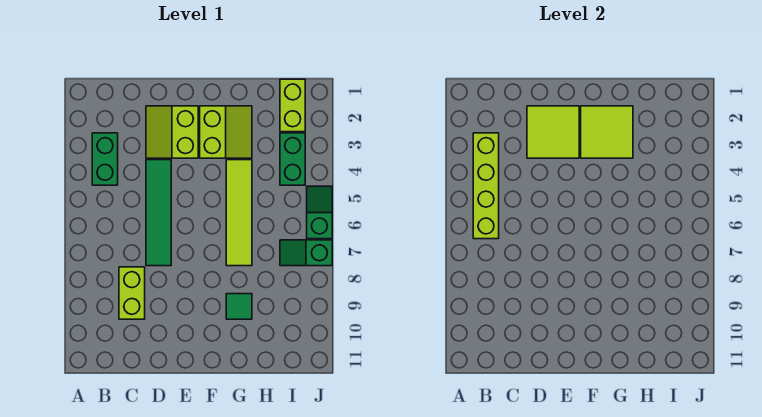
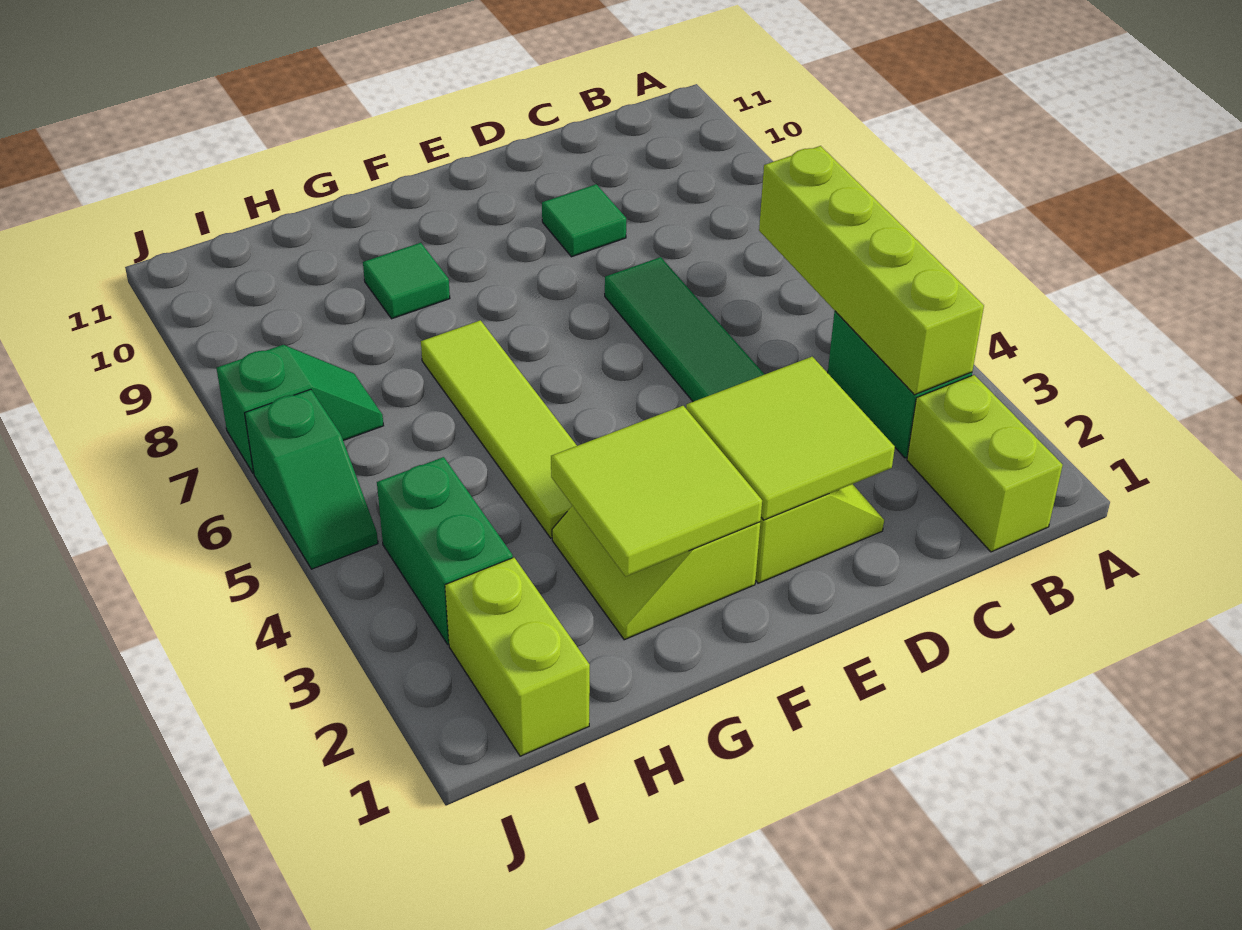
lime 1x2 brick [119,267,145,319] -> lime 1x2 brick moved to [907,375,1063,552]
none -> green 1x1 tile [542,184,626,257]

